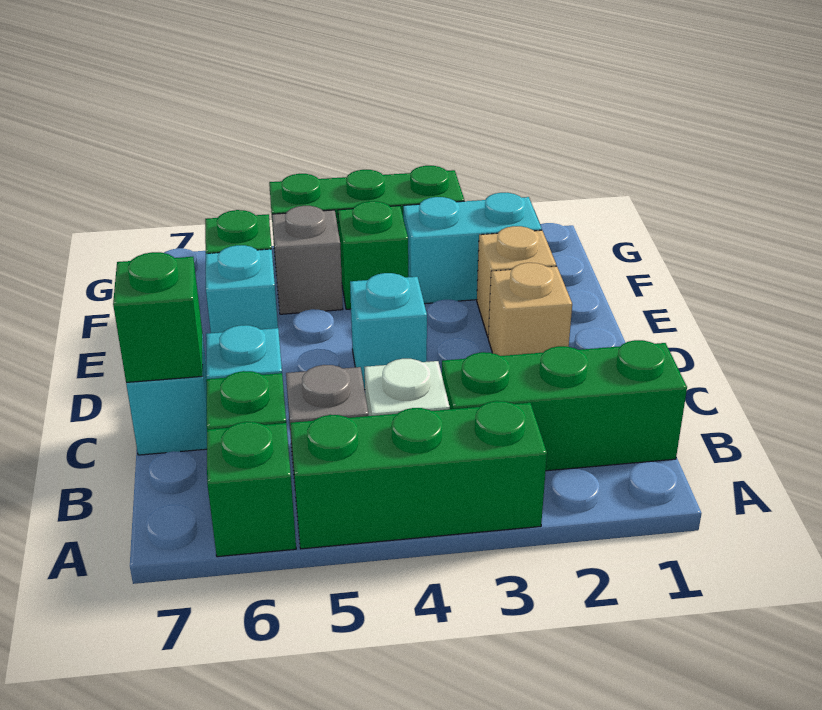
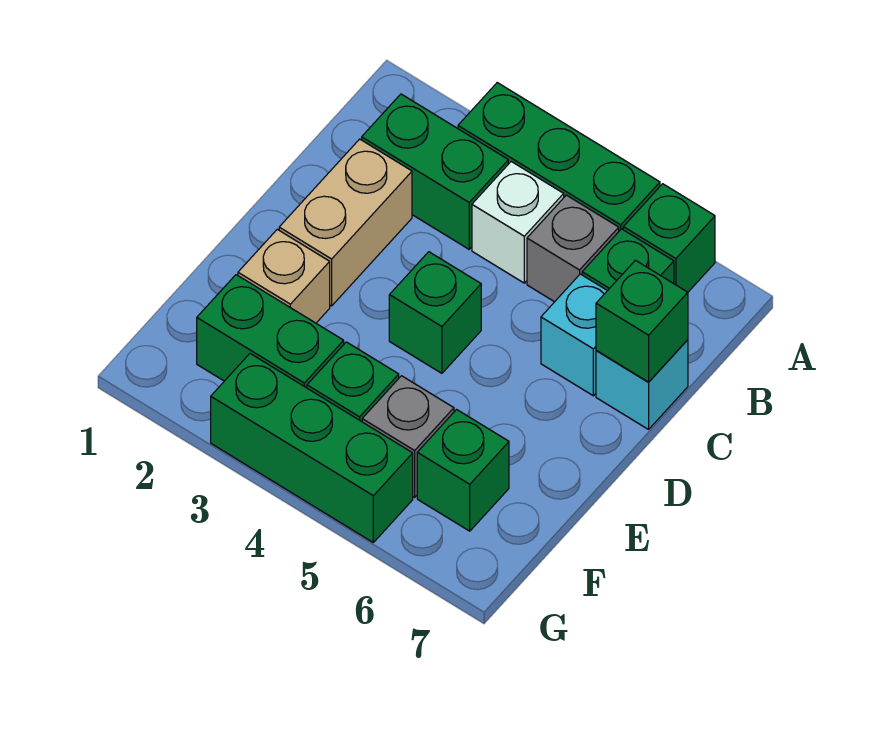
green 1x3 brick [442,340,687,471] -> green 1x2 brick [362,94,508,249]
tan 1x1 brick [488,263,572,356] -> tan 1x2 brick [279,139,412,306]
cyan 1x1 brick [350,273,427,390] -> green 1x1 brick [389,252,481,373]
cyan 1x1 brick [206,245,278,333] -> none
cyan 1x2 brick [403,193,542,304] -> green 1x2 brick [197,275,344,388]

